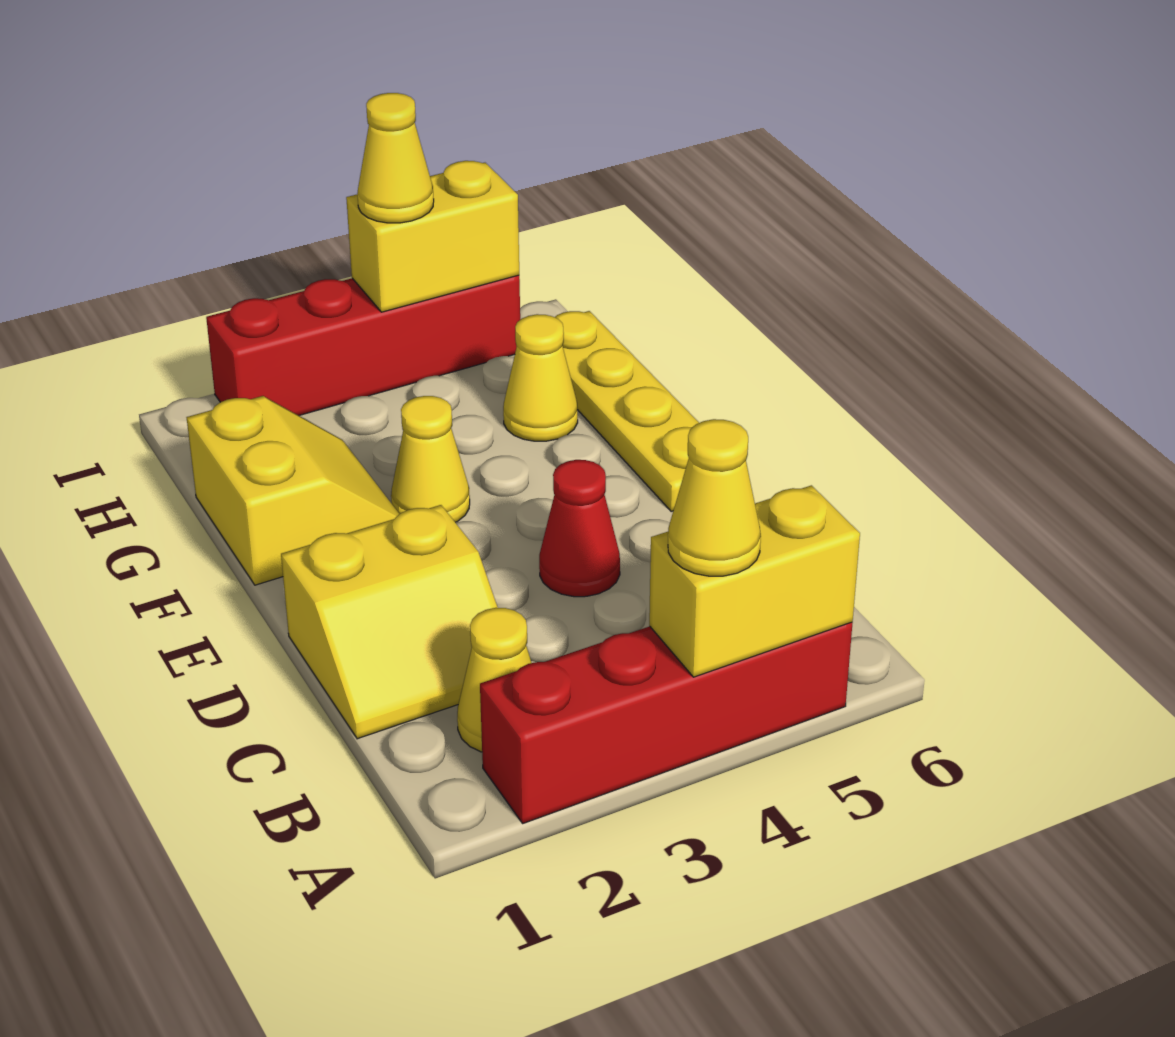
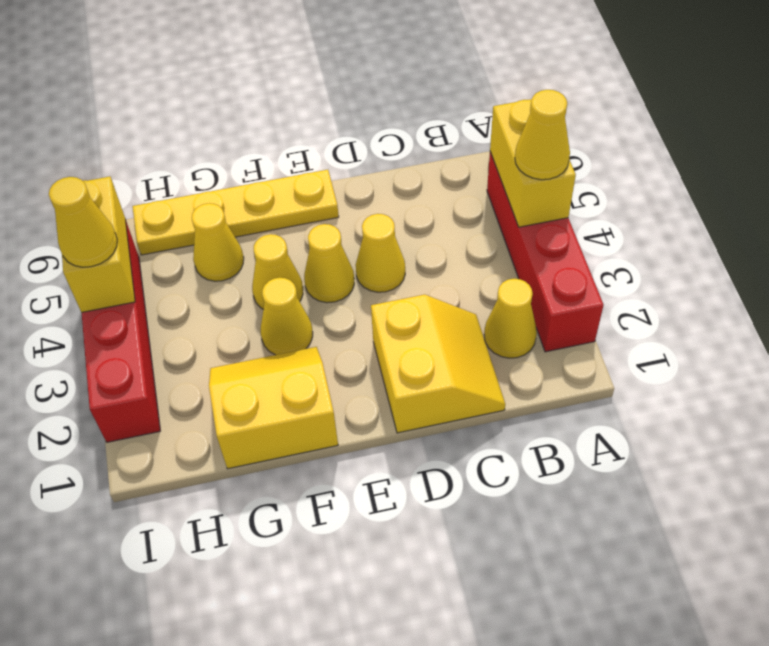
red 1x1 cone [539,460,620,597] -> yellow 1x1 cone [356,214,405,292]
none -> yellow 1x1 cone [304,224,354,303]
none -> yellow 1x1 cone [252,234,303,309]

